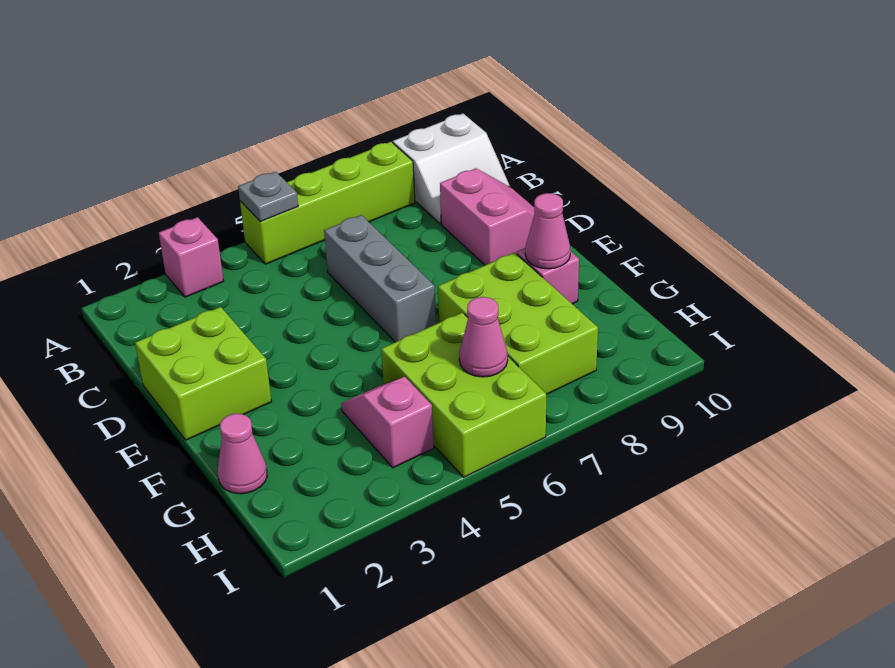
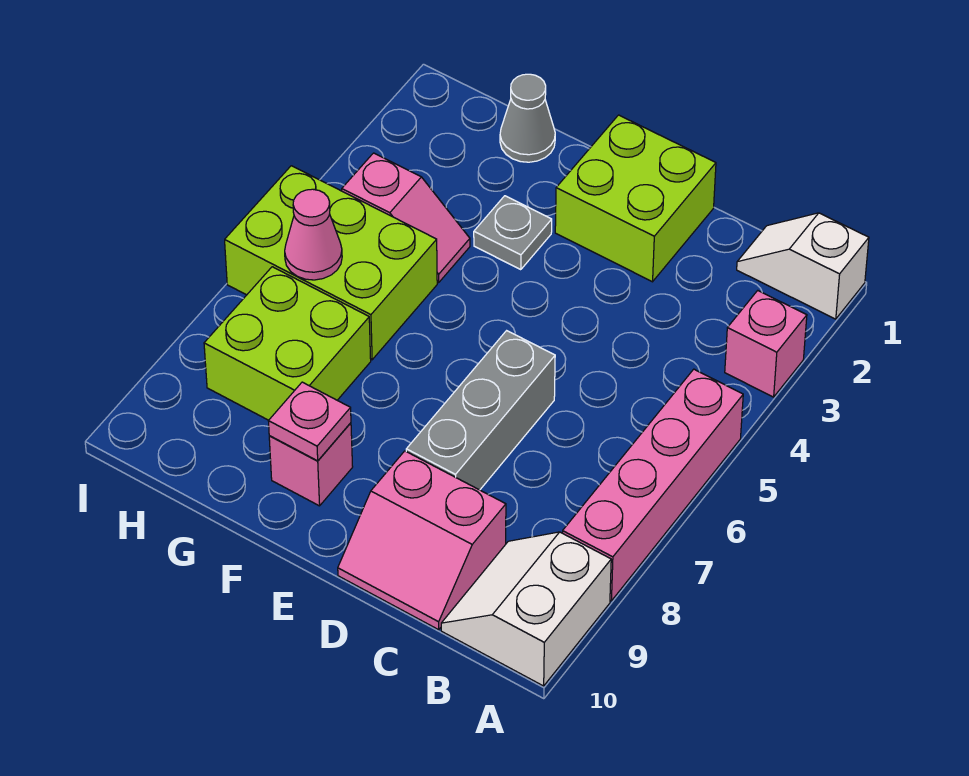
none -> white 1x2 slope [737,213,869,319]
lime 1x4 brick [240,142,415,264] -> pink 1x4 brick [563,369,743,601]
grey 1x1 plate [238,172,298,222] -> grey 1x1 plate moved to [474,196,552,270]
grey 1x3 brick [324,215,436,342] -> grey 1x3 brick turned to [406,331,555,490]
lime 2x3 brick [438,253,598,394] -> lime 2x2 brick [204,267,371,420]
pink 1x1 cone [525,193,570,269] -> pink 1x1 plate [269,382,351,461]
pink 1x1 cone [218,414,267,494] -> grey 1x1 cone [500,74,555,162]

